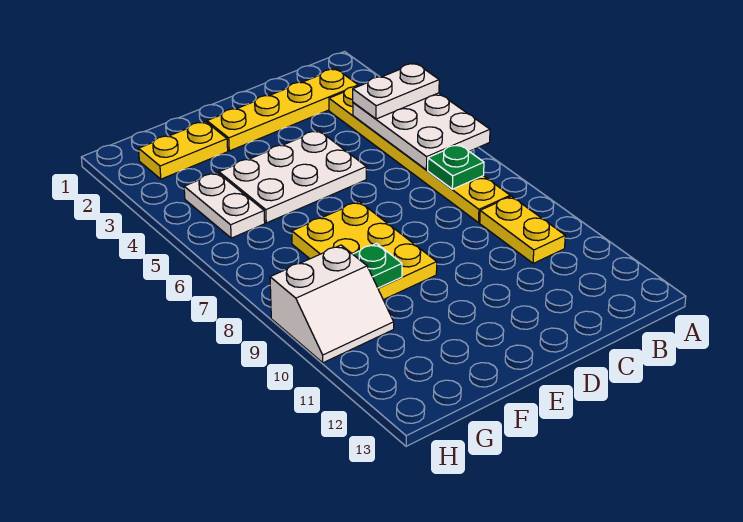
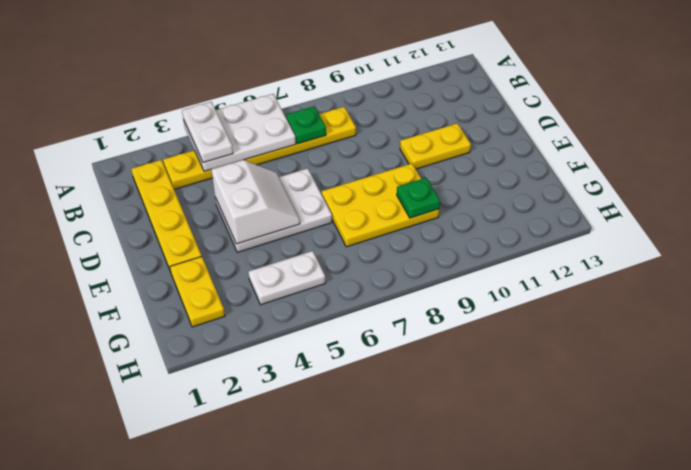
yellow 1x2 plate [480,196,565,263] -> yellow 1x2 plate moved to [400,123,471,169]
white 2x3 plate [219,130,366,223] -> white 2x3 plate turned to [215,168,332,252]
white 2x2 slope [270,245,394,363] -> white 2x2 slope moved to [212,160,300,244]

